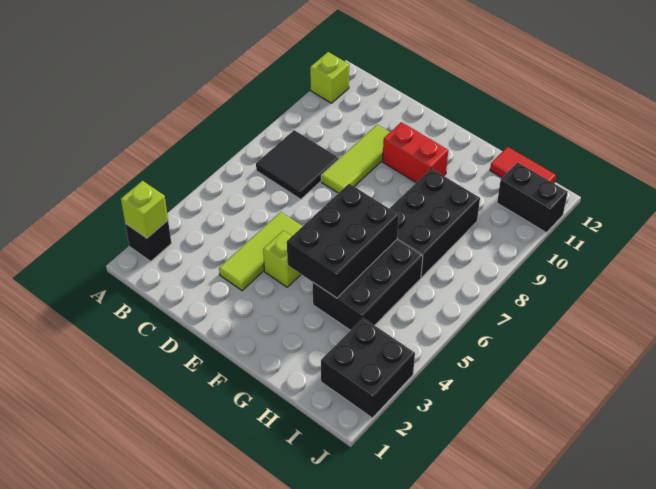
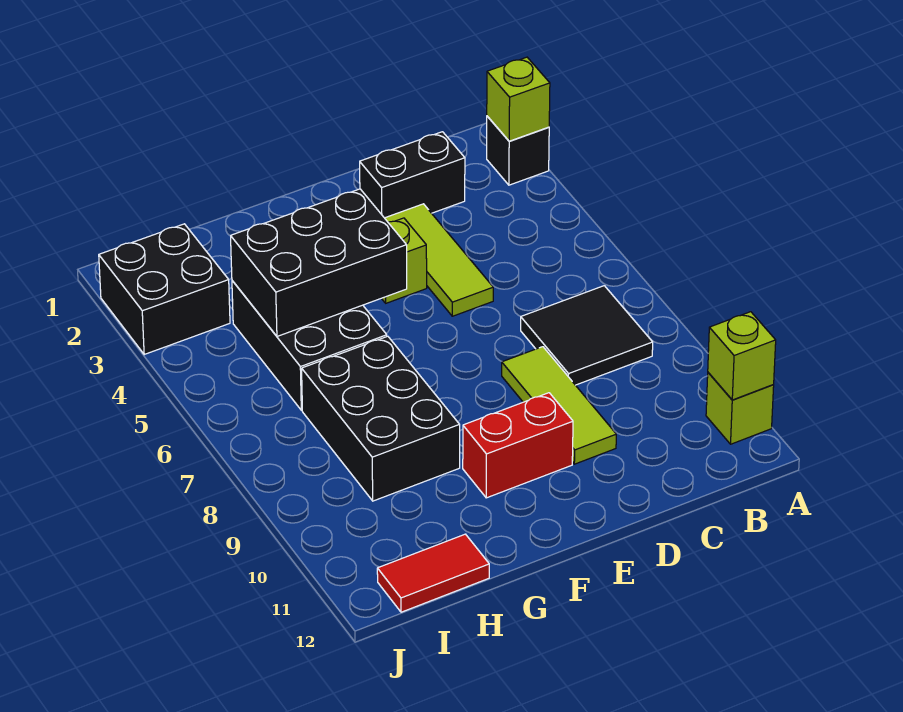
none -> lime 1x1 brick [708,312,776,400]
black 2x3 brick [287,184,399,298] -> black 2x3 brick turned to [231,189,407,336]
black 1x2 brick [497,162,568,233] -> black 1x2 brick moved to [360,132,465,218]

